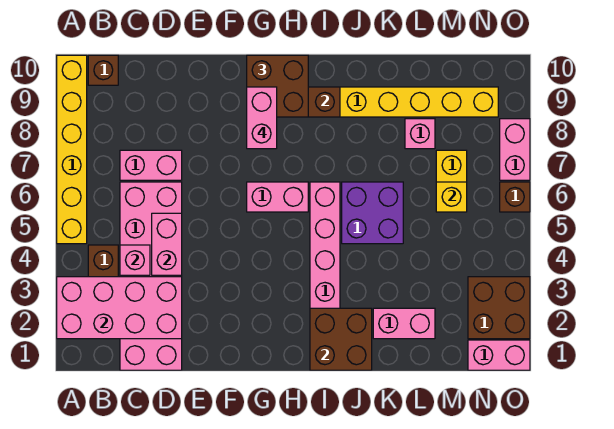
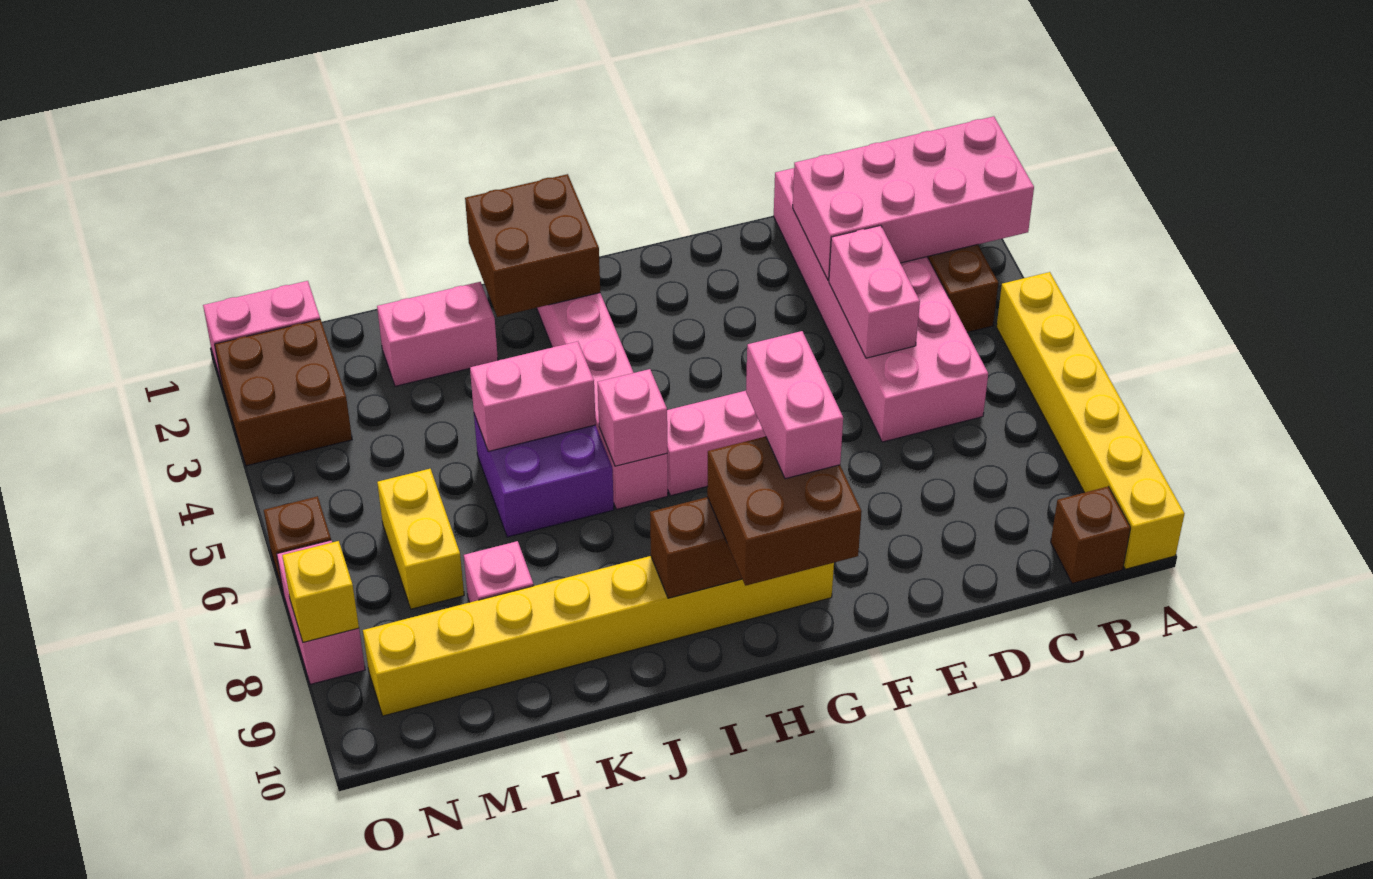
pink 1x1 brick [120,245,150,275] -> pink 1x1 brick moved to [598,369,667,466]
pink 1x2 brick [120,150,182,180] -> pink 1x2 brick moved to [470,341,596,451]
yellow 1x1 brick [436,182,467,212] -> yellow 1x1 brick moved to [282,541,359,642]

